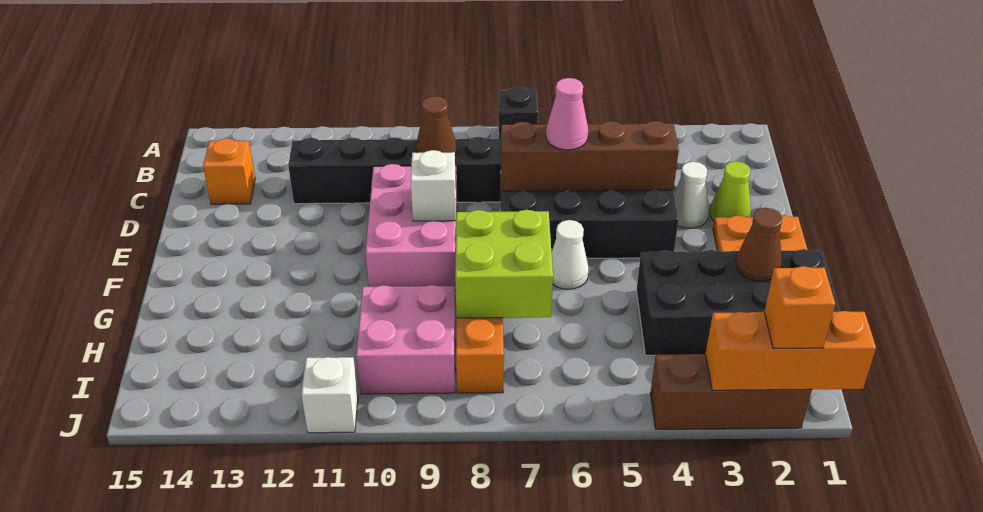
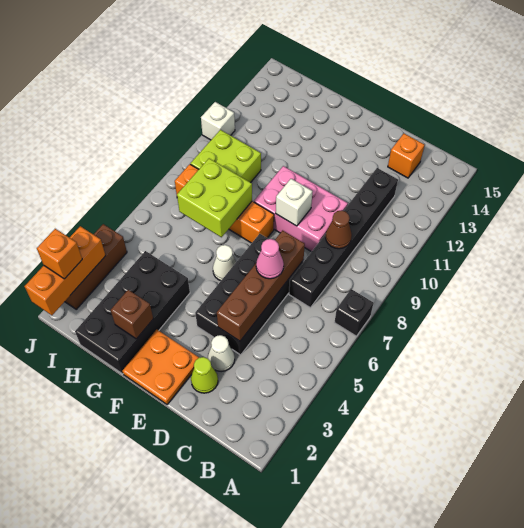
brown 1x1 cone [736,208,782,281] -> brown 1x1 brick [111,290,153,339]
pink 2x2 brick [356,285,456,394] -> lime 2x2 brick [191,130,261,183]

